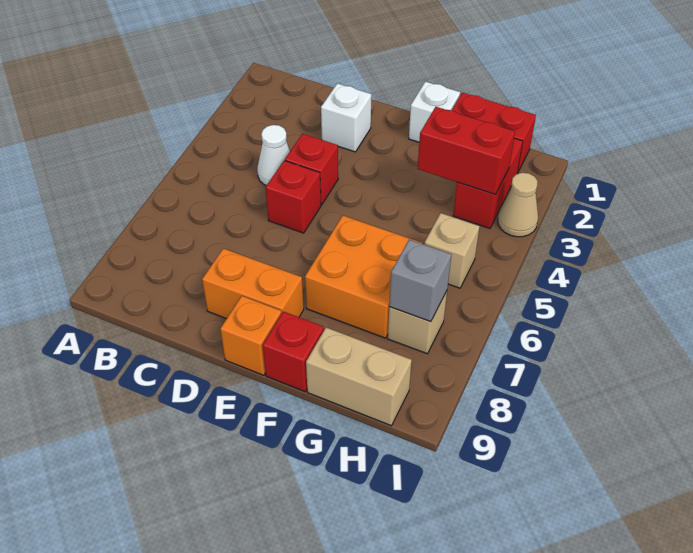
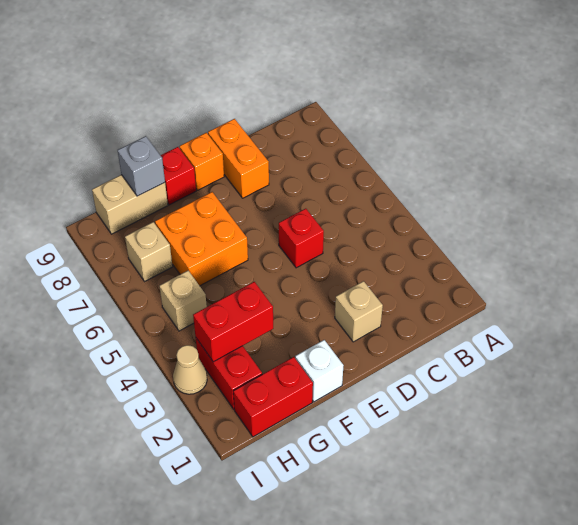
white 1x1 cone [257,125,290,186] -> none
white 1x1 brick [321,83,372,152] -> tan 1x1 brick [335,281,383,342]
red 1x1 brick [285,134,338,205] -> none
orange 1x2 brick [202,248,304,319] -> orange 1x2 brick turned to [208,119,269,198]
grey 1x1 brick [389,240,451,322] -> grey 1x1 brick moved to [118,136,165,196]

